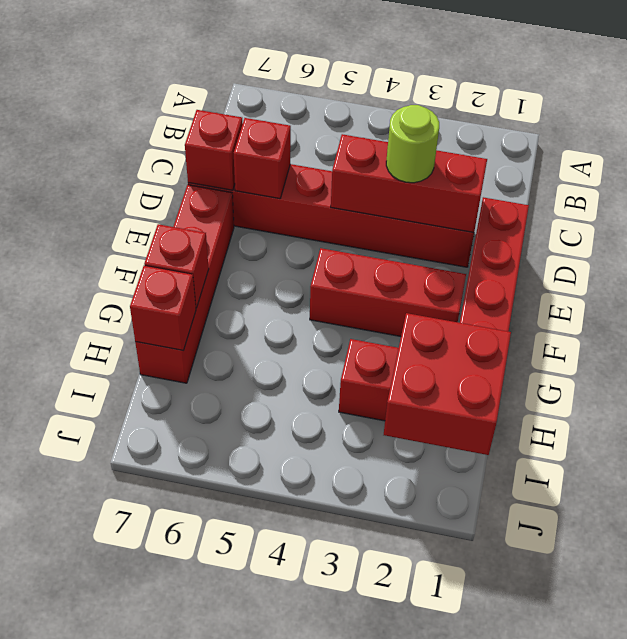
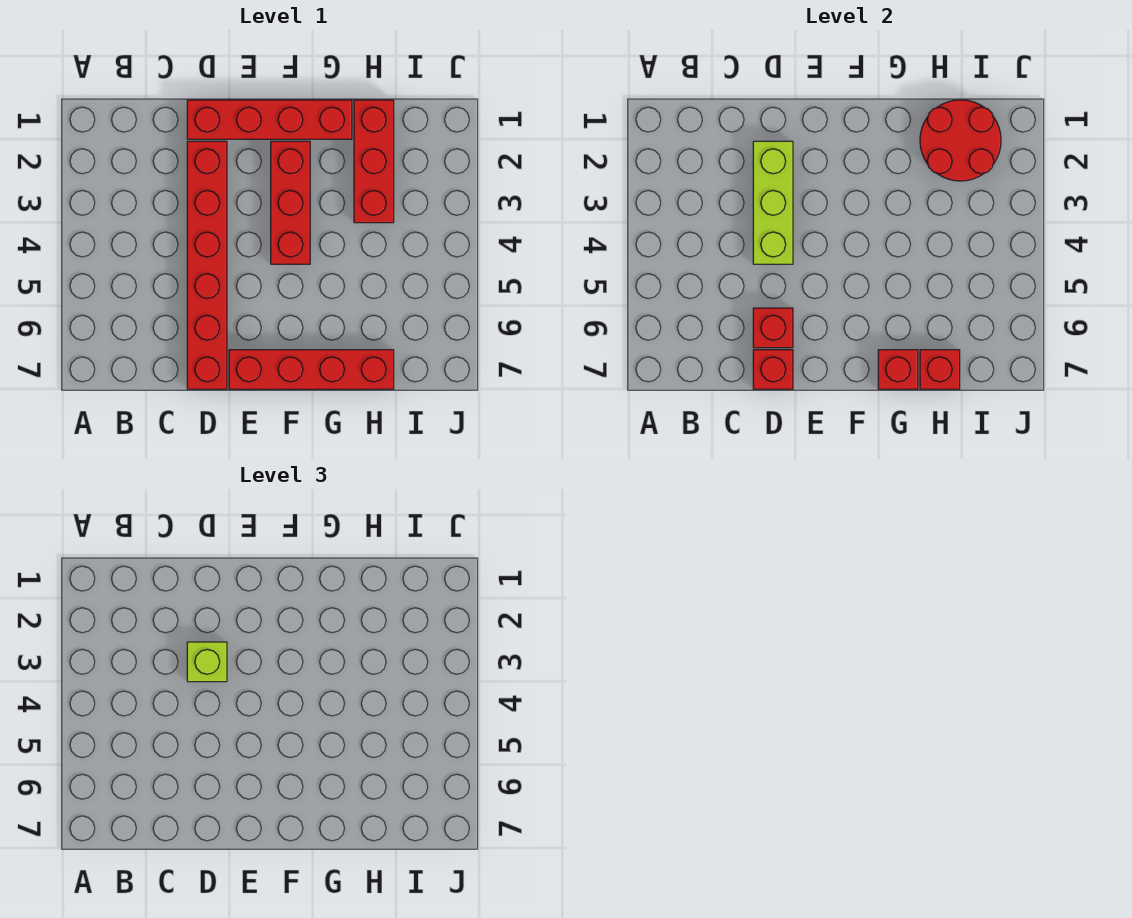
red 1x3 brick [331,134,487,233] -> lime 1x3 brick [753,141,793,264]
lime 1x1 round brick [386,105,439,183] -> lime 1x1 brick [187,642,227,682]
red 2x2 brick [384,313,511,455] -> red 2x2 round brick [920,100,1001,181]

